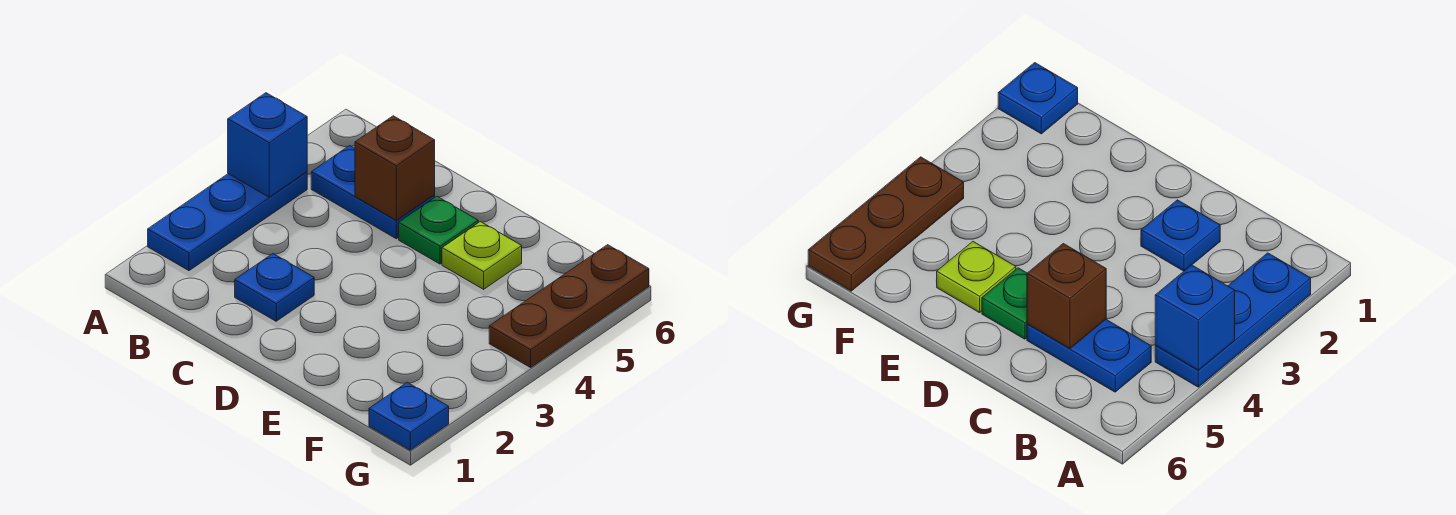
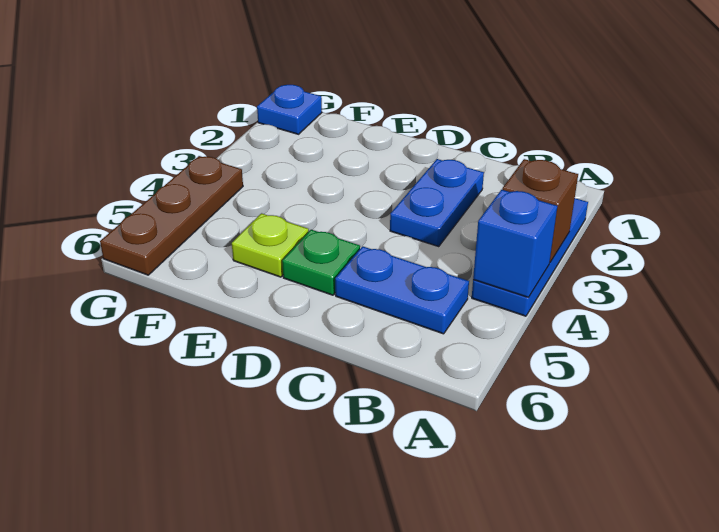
blue 1x1 plate [235,254,314,321] -> blue 1x2 plate [390,159,484,247]
brown 1x1 brick [355,116,435,220] -> brown 1x1 brick moved to [502,159,578,262]

